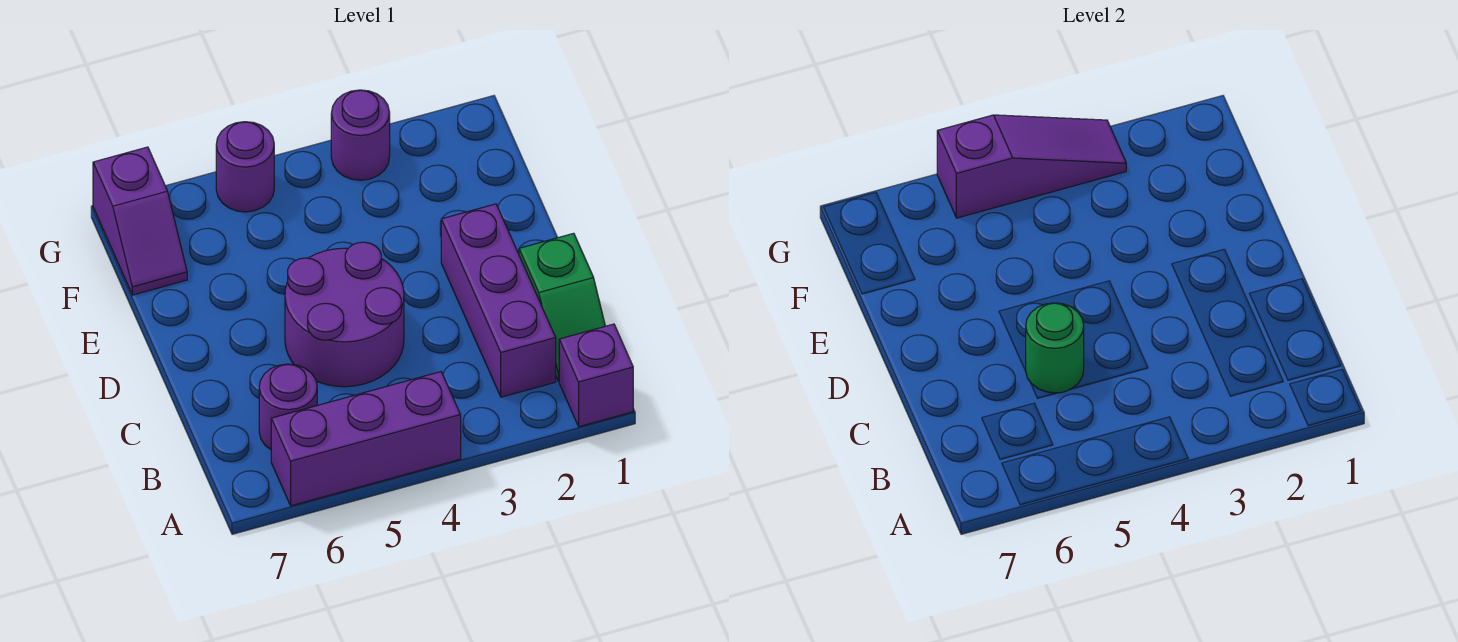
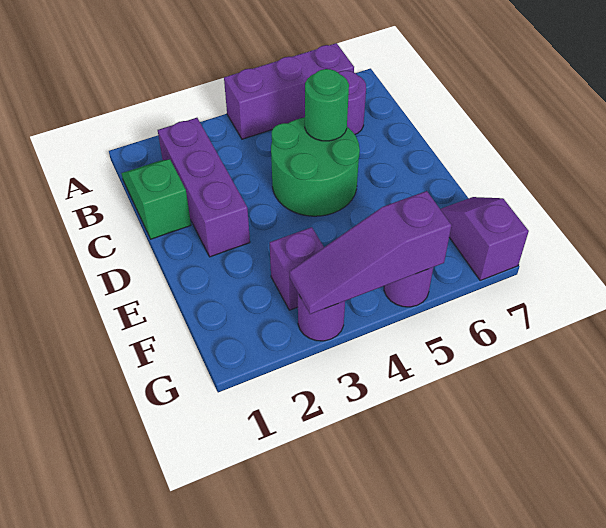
purple 1x1 brick [559,324,633,427] -> purple 1x1 brick moved to [270,227,324,310]
purple 2x2 round brick [285,242,404,387] -> green 2x2 round brick [271,118,360,216]

